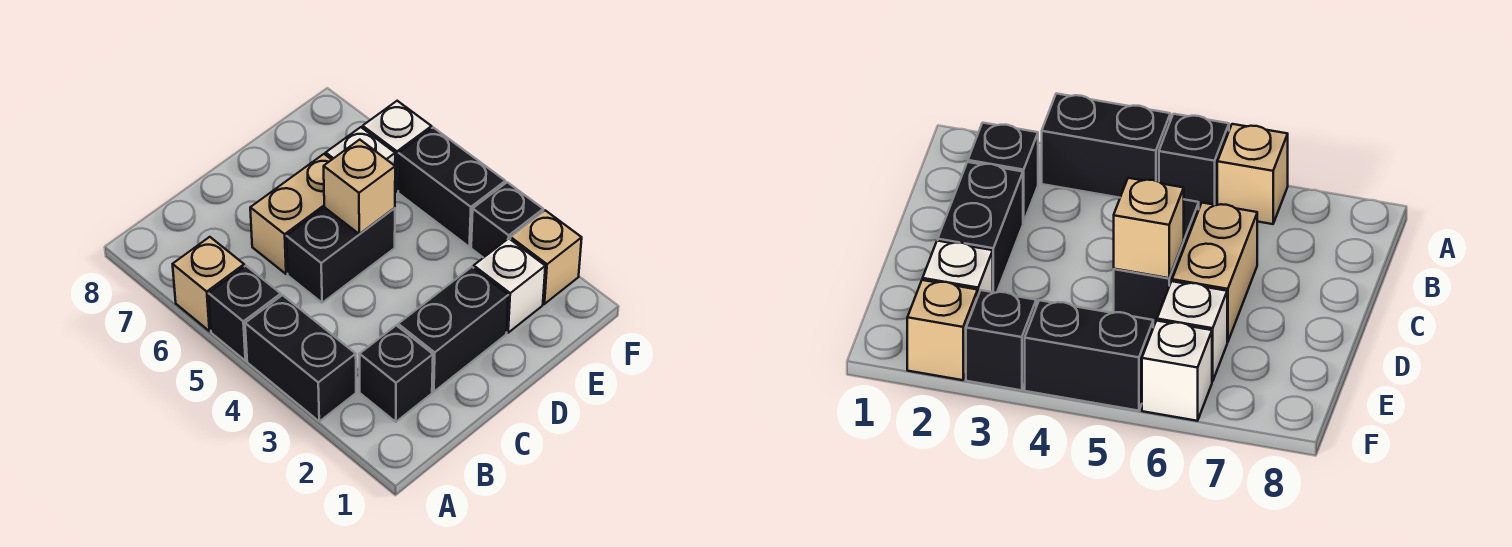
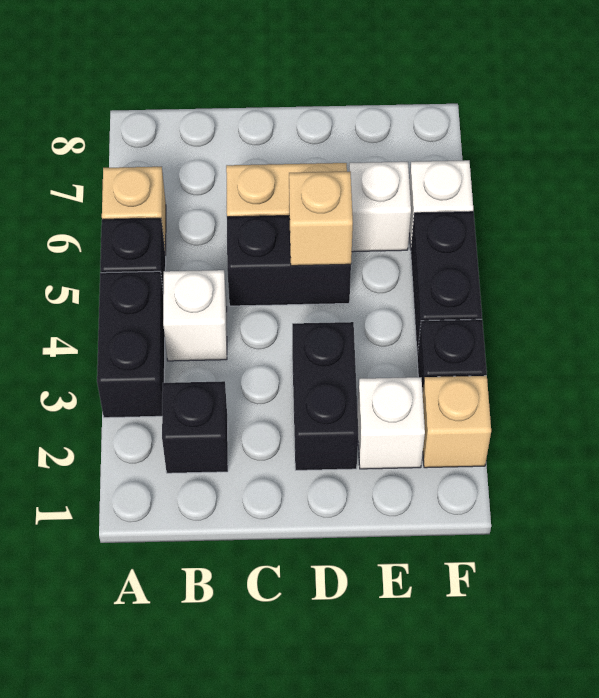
none -> white 1x1 brick [163,270,227,361]
black 1x2 brick [398,267,508,392] -> black 1x2 brick turned to [292,322,359,470]

